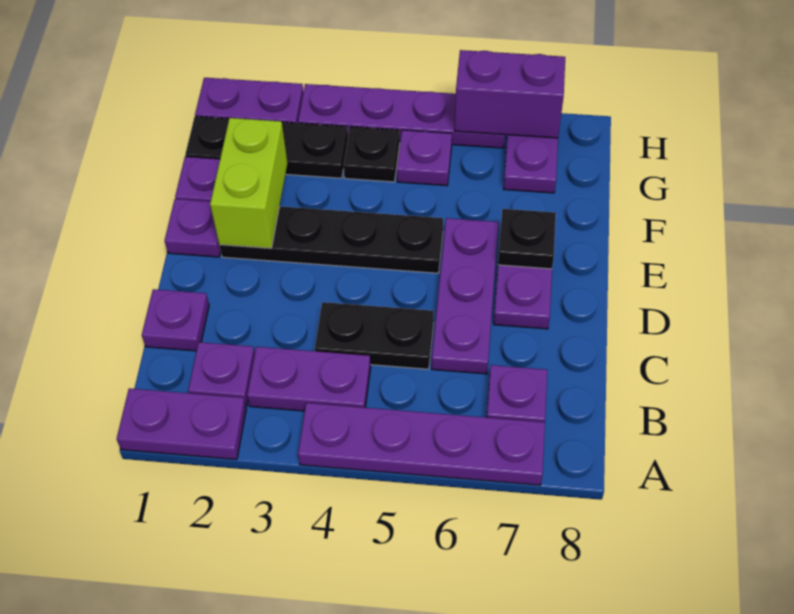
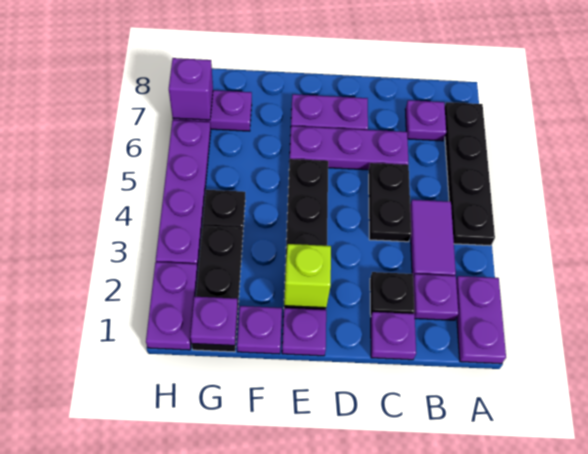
purple 1x4 plate [298,403,545,485] -> black 1x4 plate [445,102,495,246]
purple 1x2 plate [247,347,371,411] -> purple 1x2 tile [410,200,456,278]
lime 1x2 brick [210,118,287,248] -> lime 1x1 brick [284,244,331,308]
black 1x1 plate [498,209,556,269] -> black 1x1 plate moved to [370,272,415,316]
purple 1x1 plate [397,130,452,186] -> purple 1x1 plate moved to [190,297,238,345]
purple 1x2 brick [455,50,565,138] -> purple 1x1 brick [169,58,213,120]

